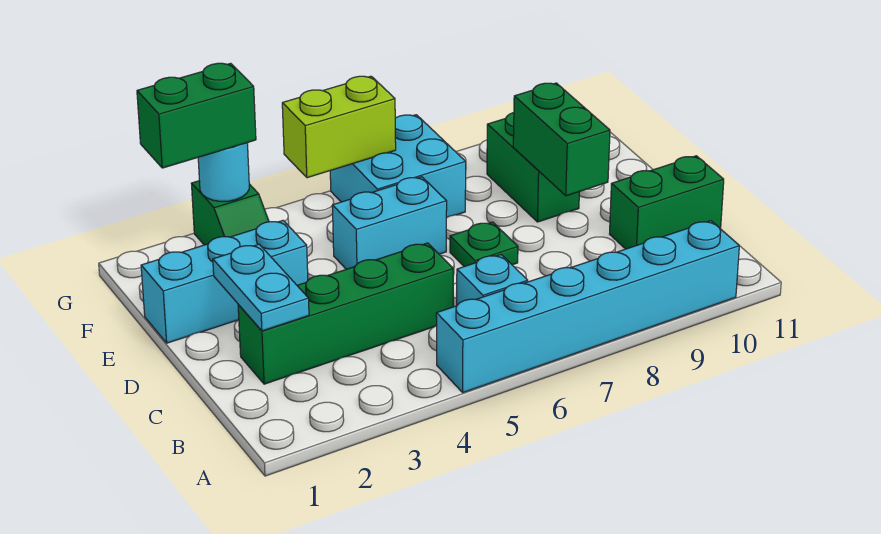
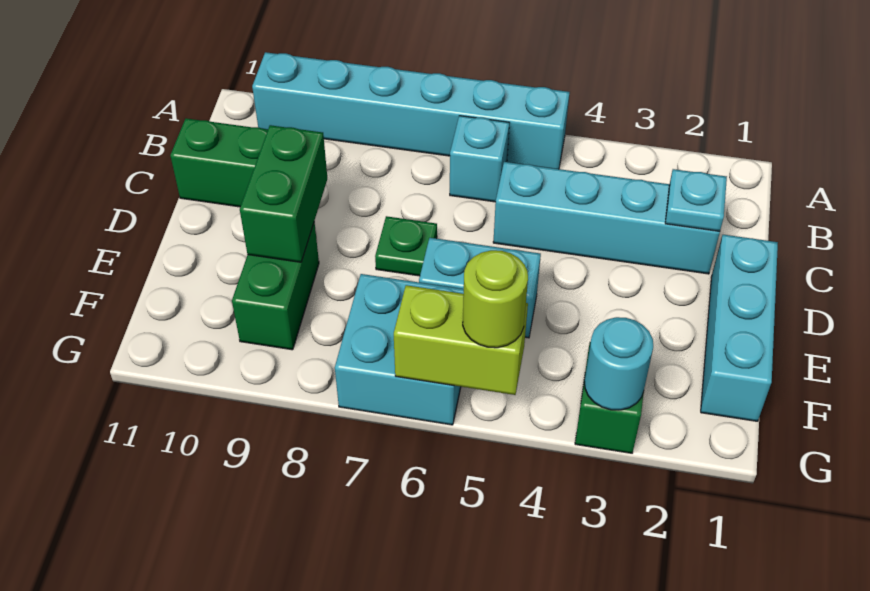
green 1x4 brick [238,243,453,384] -> cyan 1x4 brick [493,162,720,274]
cyan 1x2 plate [213,244,309,331] -> cyan 1x1 plate [665,169,727,231]
cyan 1x3 brick [141,220,308,343] -> cyan 1x3 brick turned to [701,235,778,421]
green 1x2 brick [137,63,256,168] -> none
none -> lime 1x1 round brick [463,250,528,348]

